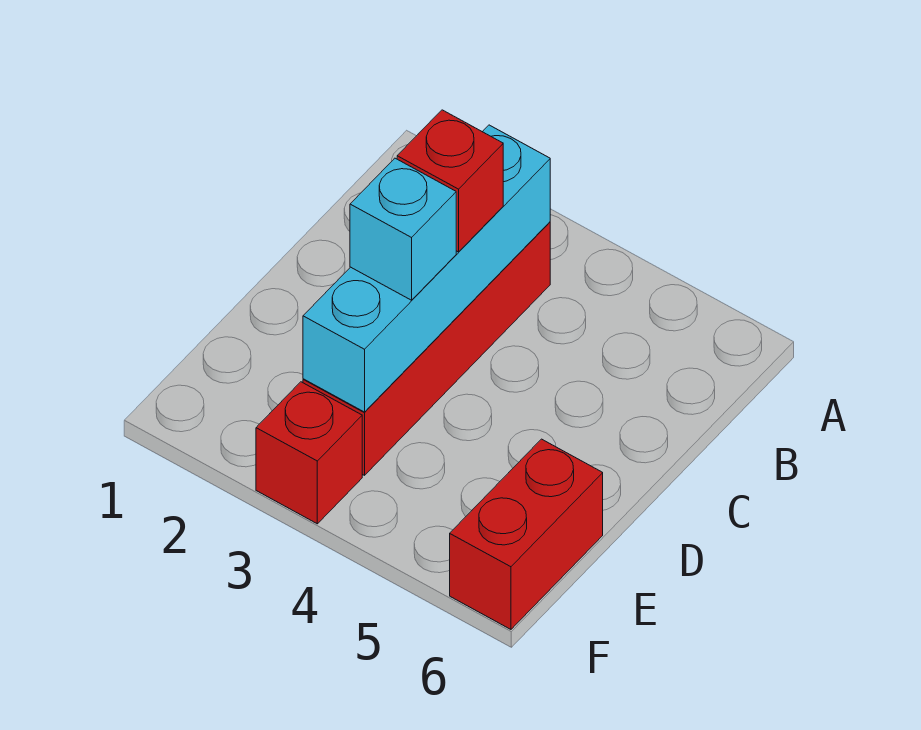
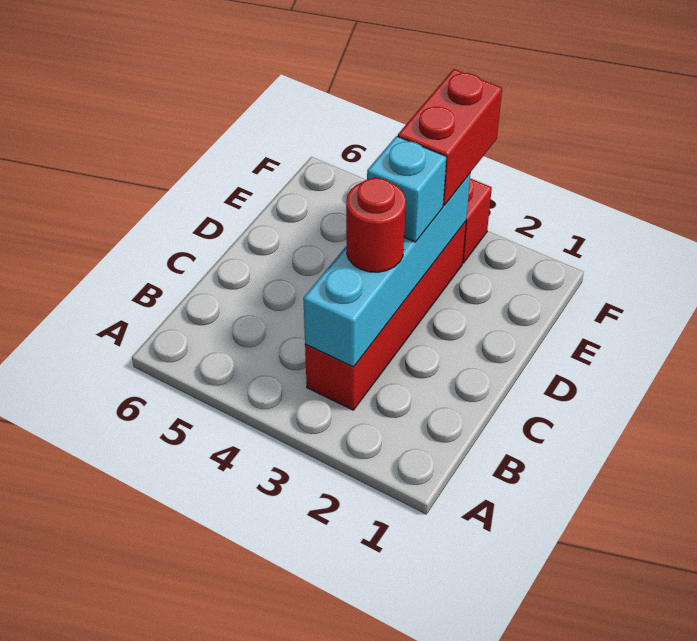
red 1x1 brick [397,110,503,252] -> red 1x1 round brick [346,178,406,272]
red 1x2 brick [450,439,603,629] -> red 1x2 brick moved to [398,69,502,205]

